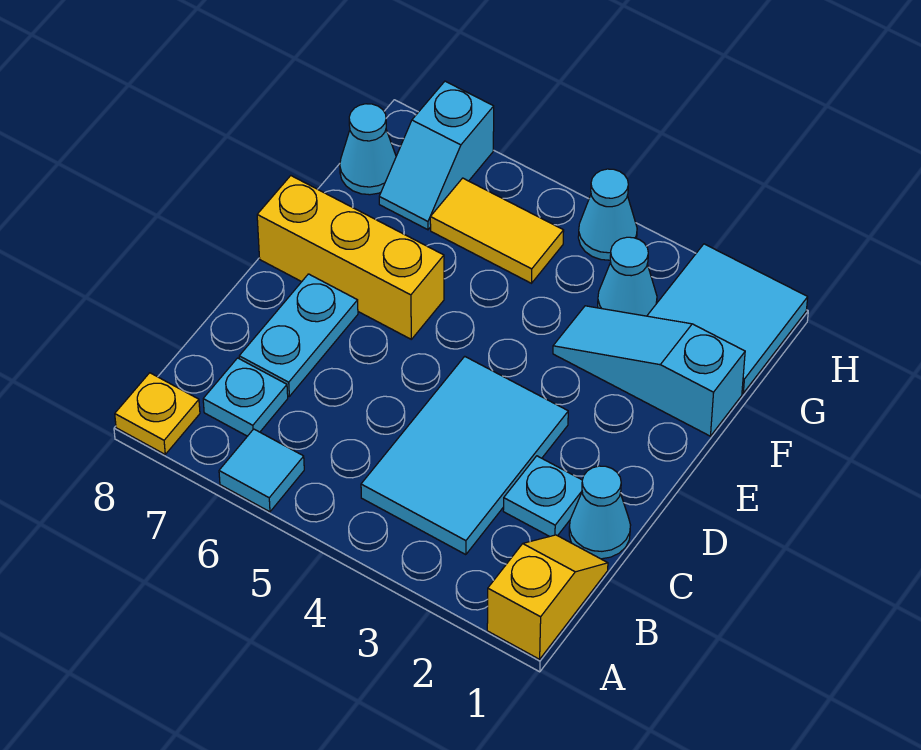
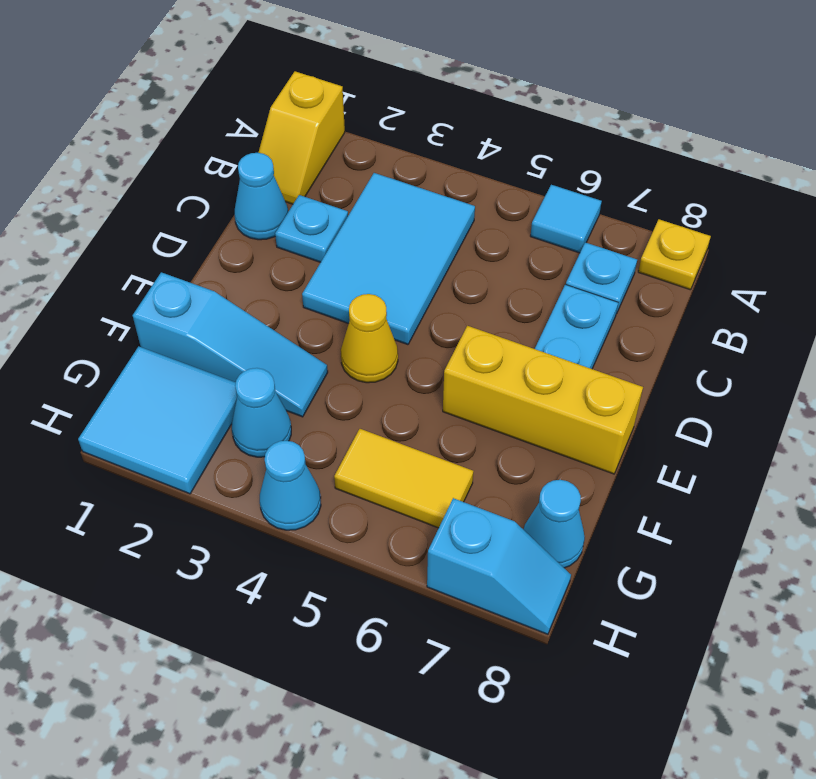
none -> yellow 1x1 cone [341,294,398,383]
cyan 1x2 slope [379,81,494,230] -> cyan 1x2 slope turned to [427,498,571,634]

